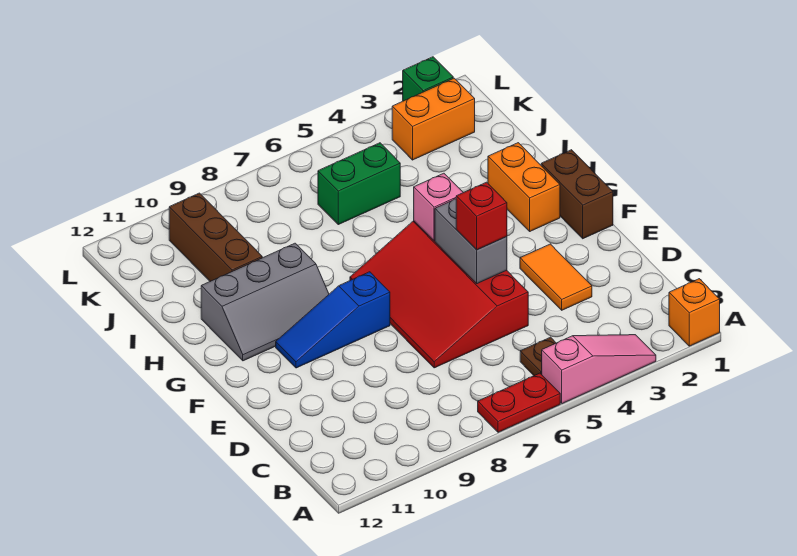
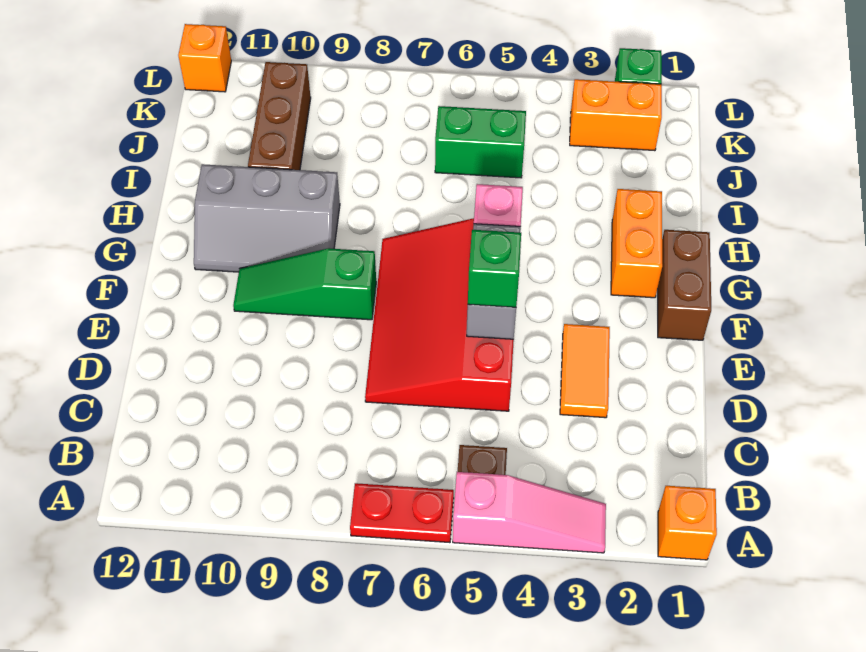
red 1x1 brick [456,182,507,250] -> green 1x1 brick [468,230,521,307]
blue 1x3 slope [276,272,390,368] -> green 1x3 slope [233,248,376,320]
none -> orange 1x1 brick [178,24,231,92]

